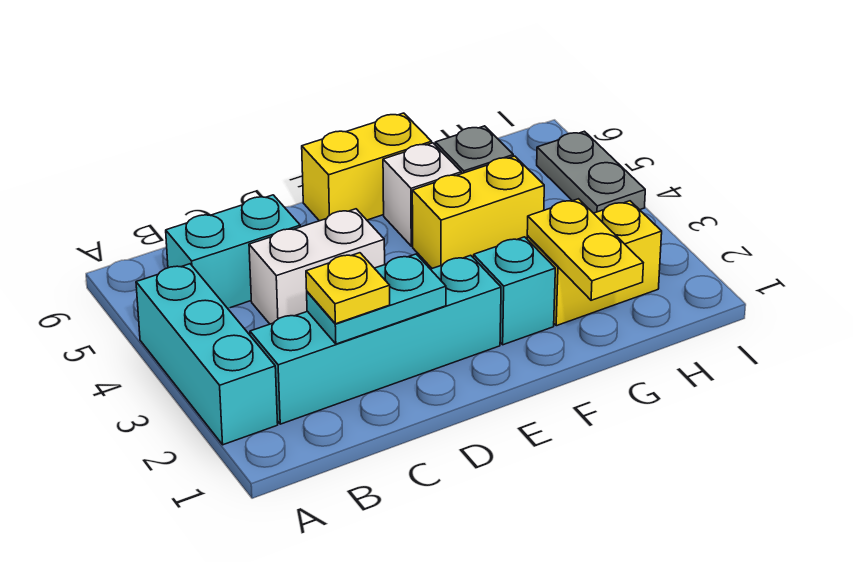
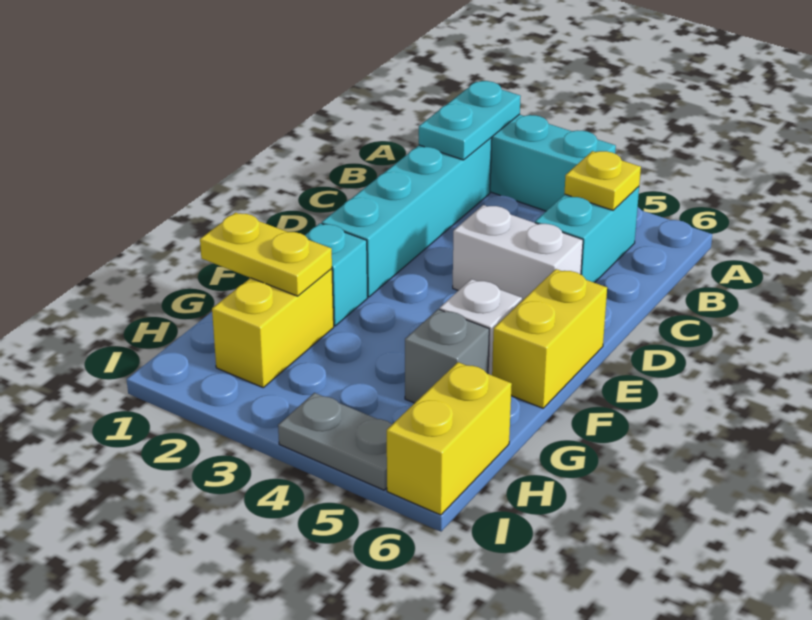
cyan 1x2 plate [307,254,446,344] -> cyan 1x2 plate moved to [419,81,521,160]
yellow 1x1 plate [306,253,390,324] -> yellow 1x1 plate moved to [564,151,641,210]
white 1x2 brick [249,209,385,324] -> white 1x2 brick turned to [453,205,583,301]
yellow 1x2 brick [412,156,544,268] -> yellow 1x2 brick moved to [387,362,512,515]

